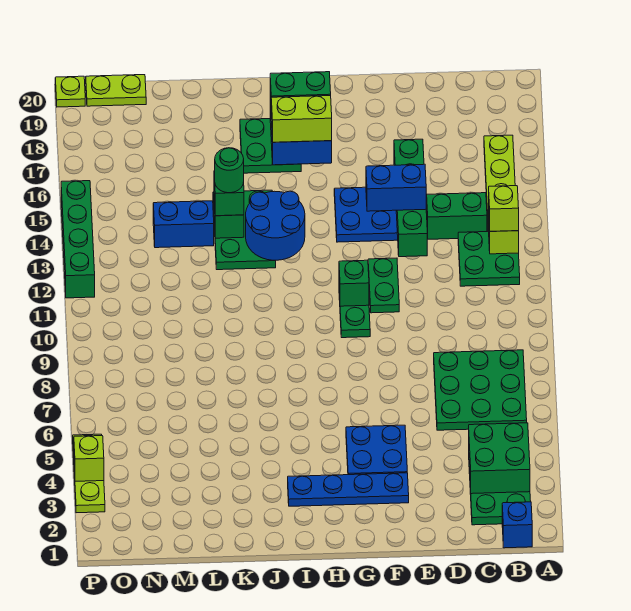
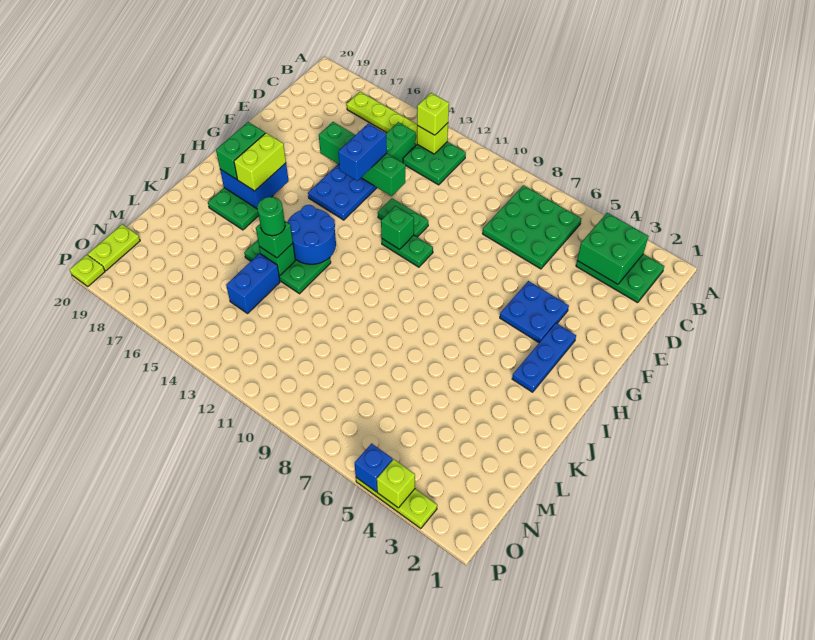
blue 1x1 brick [502,502,532,548] -> blue 1x1 brick moved to [355,444,393,492]
blue 1x4 plate [288,473,409,506] -> blue 1x3 plate [512,323,576,392]
green 1x4 brick [61,181,95,298] -> none

